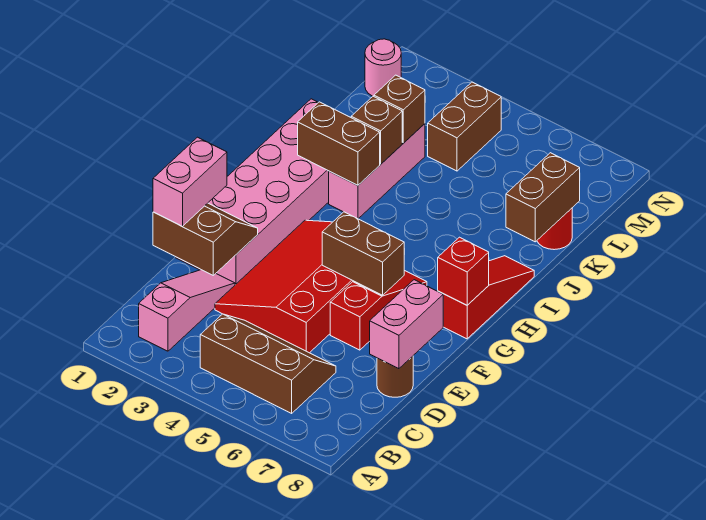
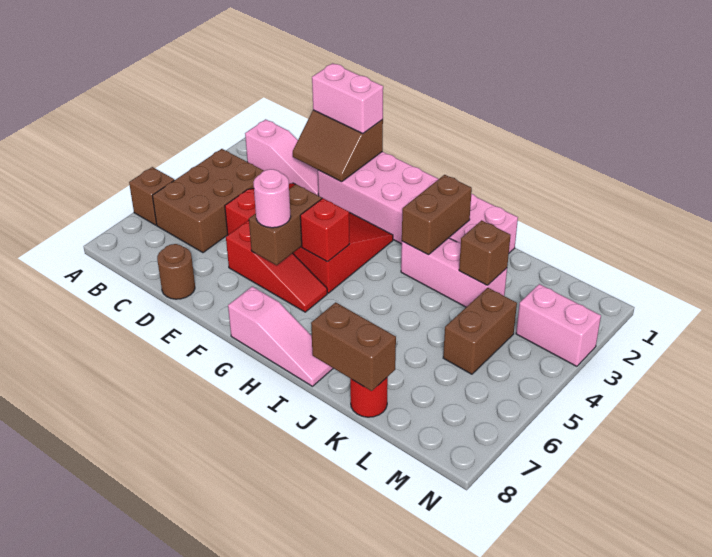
brown 2x3 slope [200,314,336,413] -> brown 2x3 brick [152,149,264,253]
brown 2x2 slope [153,203,258,275] -> brown 2x2 slope turned to [293,110,383,182]
pink 1x2 brick [370,280,443,369] -> pink 1x2 brick moved to [516,284,601,366]
red 1x3 slope [438,256,534,339] -> pink 1x3 slope [228,287,333,386]
red 1x1 brick [438,237,489,305] -> red 1x1 brick moved to [300,198,349,262]
brown 1x1 brick [351,96,402,164] -> brown 1x1 brick moved to [129,167,174,225]
brown 1x2 brick [428,82,501,171] -> brown 1x2 brick turned to [443,288,517,374]
pink 1x1 round brick [365,39,401,96] -> pink 1x1 round brick moved to [253,169,291,228]

